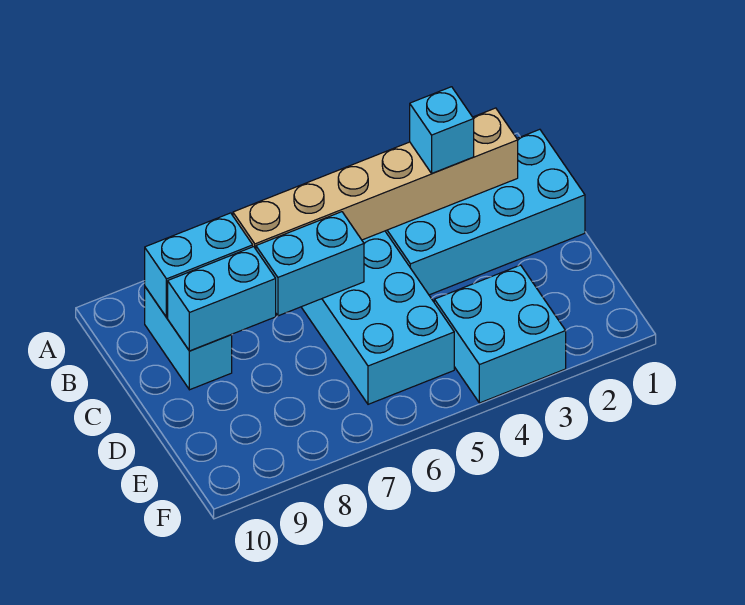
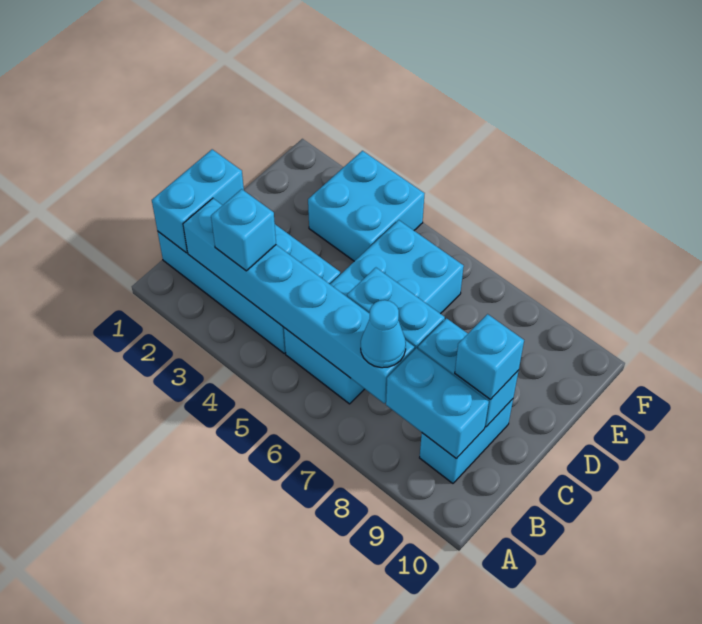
none -> cyan 1x2 brick [152,149,244,253]
tan 1x6 brick [233,108,518,249] -> cyan 1x6 brick [183,198,415,403]
none -> cyan 1x1 cone [361,300,406,368]
none -> cyan 1x1 brick [455,314,524,400]

